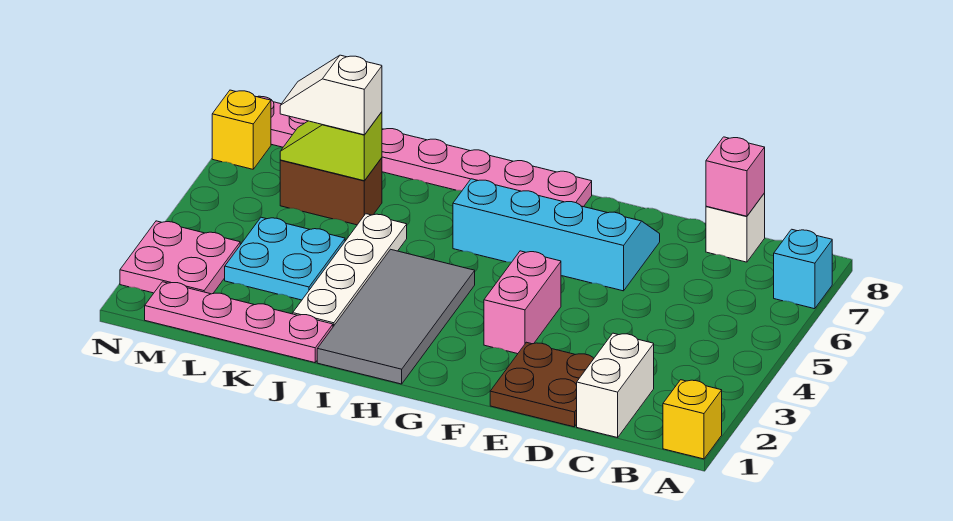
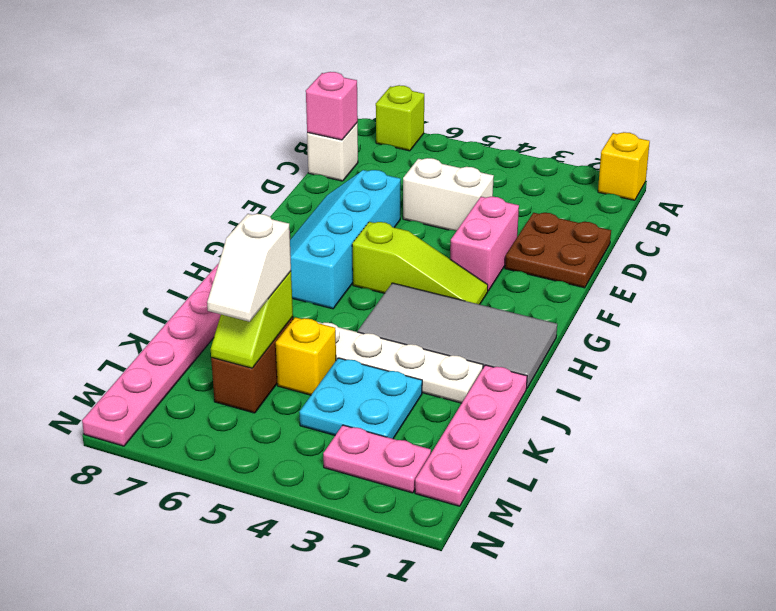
cyan 1x1 brick [774,229,832,309] -> lime 1x1 brick [376,85,424,151]
white 1x2 brick [577,333,654,438] -> white 1x2 brick moved to [403,158,494,230]
pink 1x2 brick [484,251,561,354] -> pink 1x2 brick turned to [450,197,519,291]
none -> lime 1x3 slope [352,222,488,304]
pink 2x2 plate [120,221,240,294] -> pink 1x2 plate [323,425,431,493]
yellow 1x1 brick [212,90,271,169] -> yellow 1x1 brick moved to [276,317,336,395]

